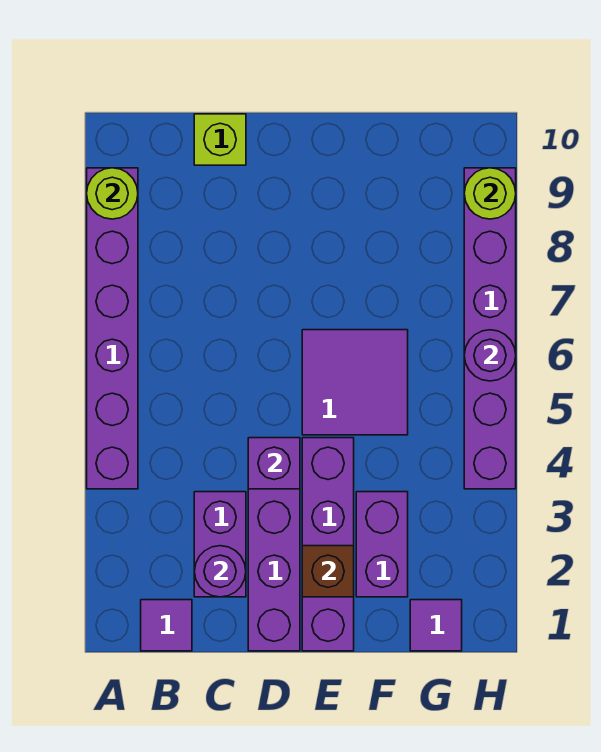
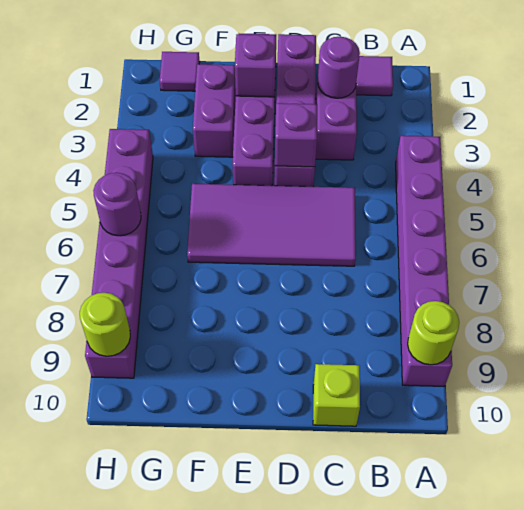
brown 1x1 brick [302,546,354,597] -> purple 1x1 brick [235,34,276,97]
purple 2x2 tile [302,330,408,435] -> purple 2x4 tile [187,184,356,266]

